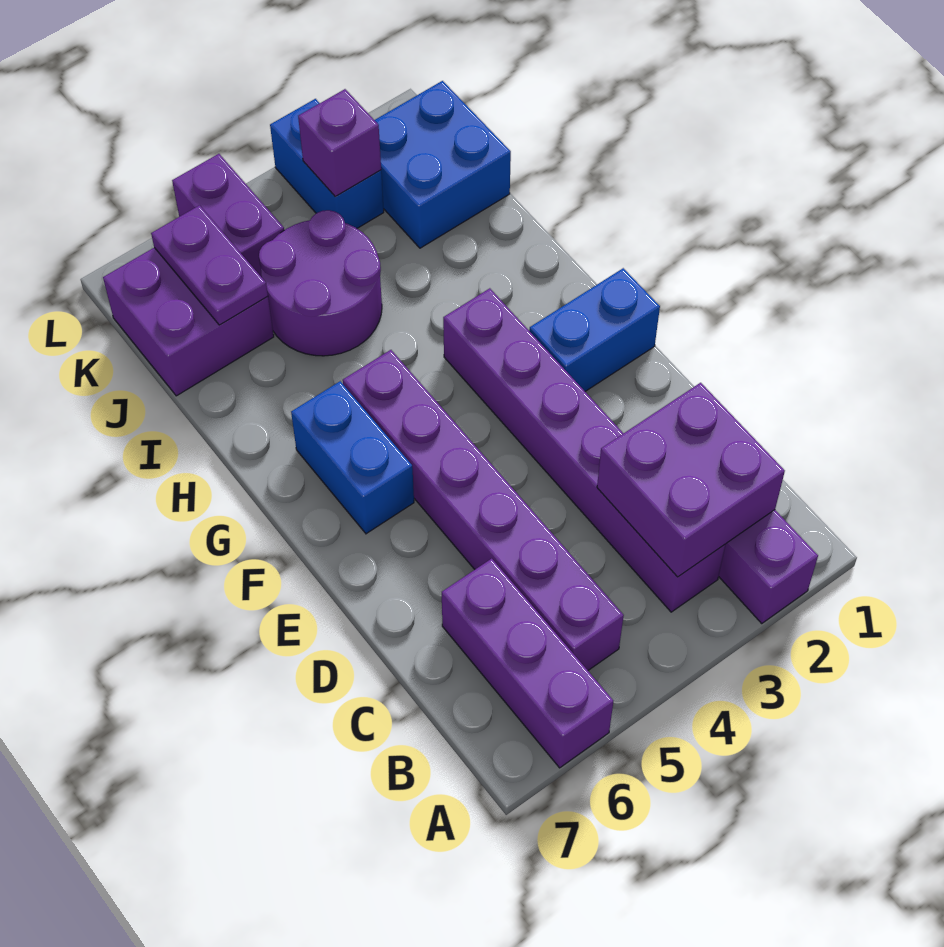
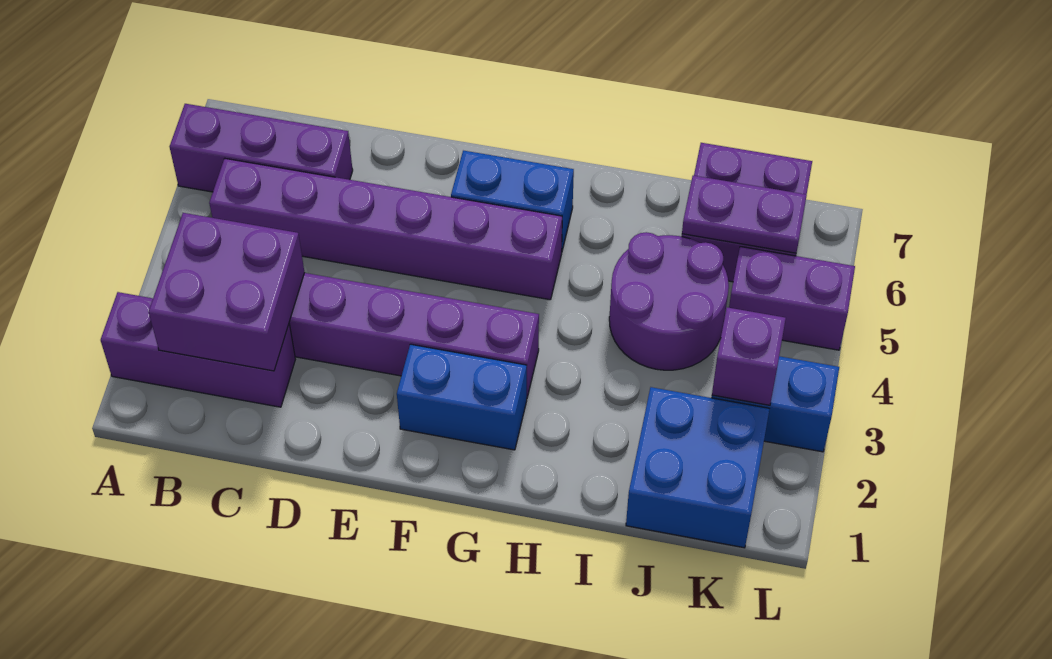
blue 1x2 brick [529,268,660,391] -> blue 1x2 brick turned to [397,344,527,450]

